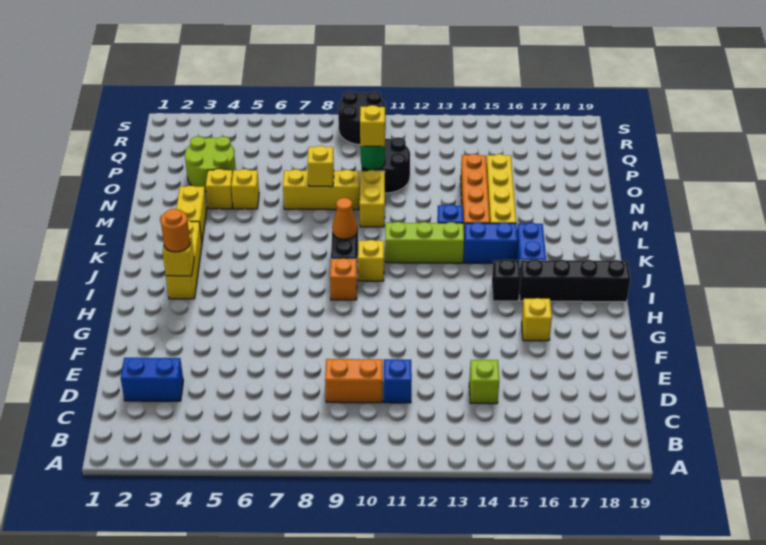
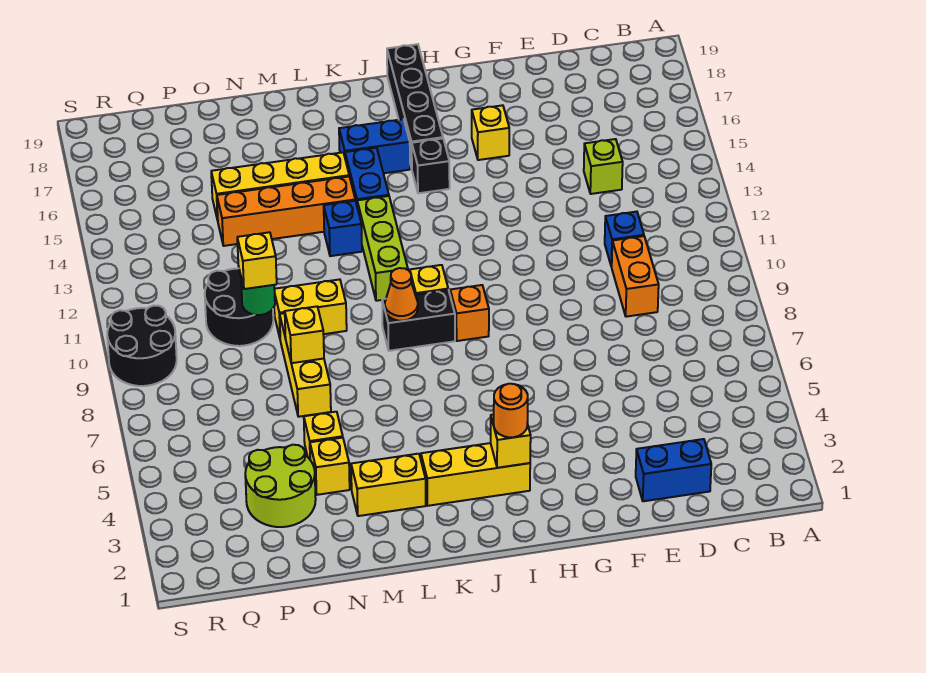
blue 1x2 brick [121,357,183,401] -> blue 1x2 brick turned to [636,439,711,501]

